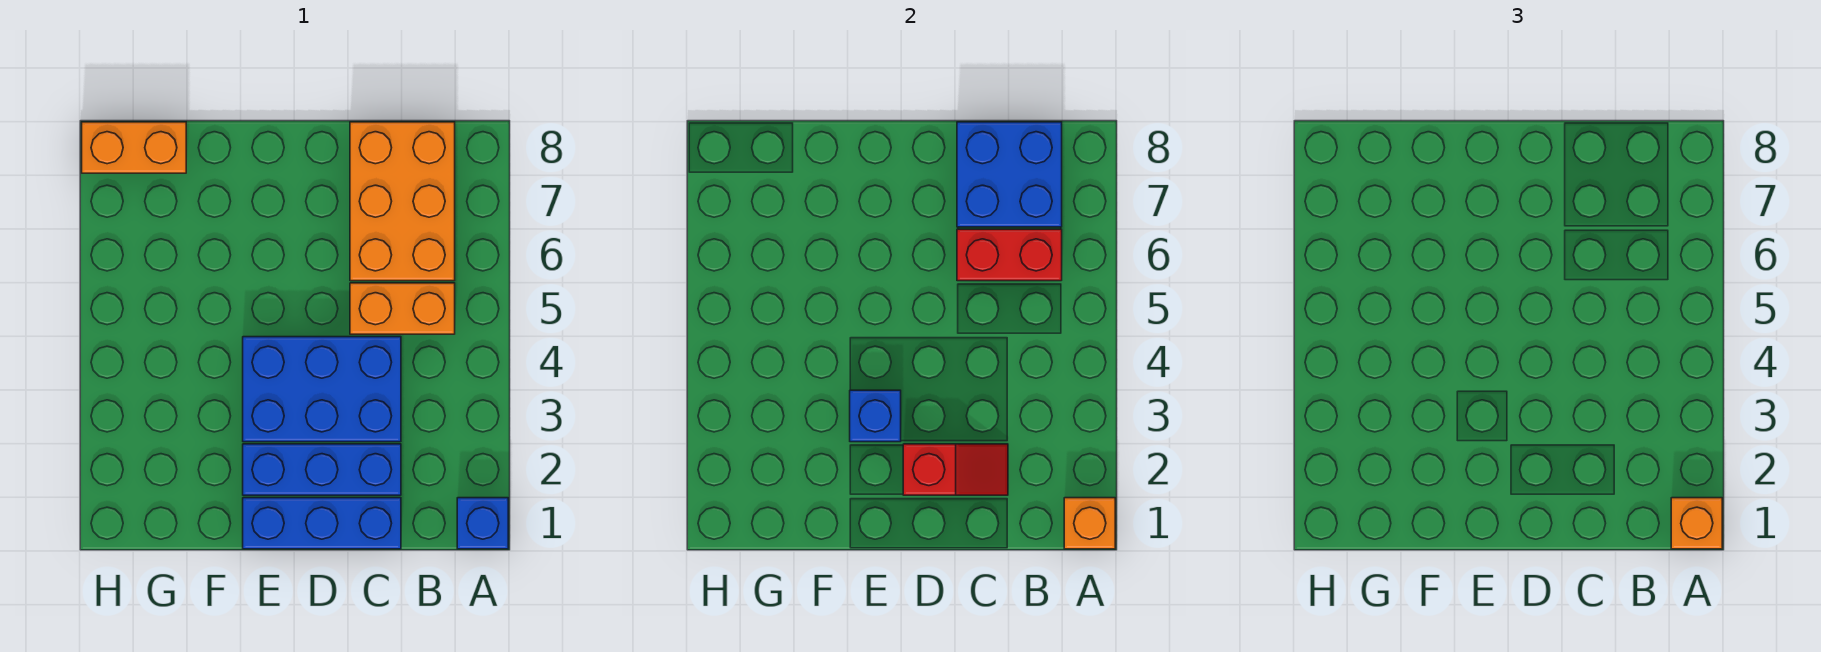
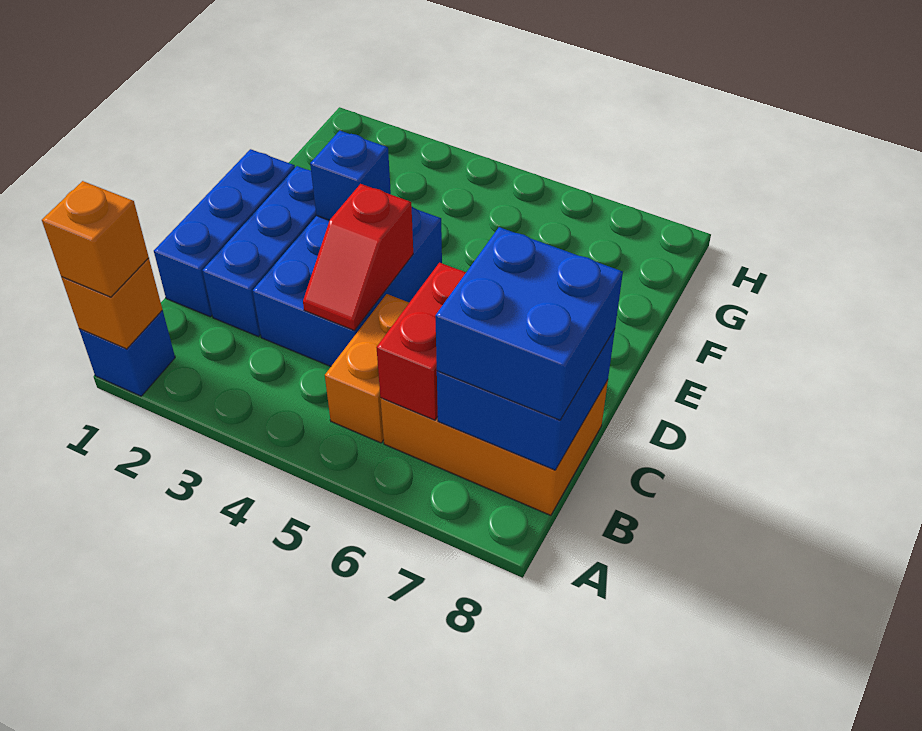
none -> blue 2x2 brick [435,227,623,420]
red 1x2 slope [903,444,1008,495] -> red 1x2 slope moved to [303,184,413,331]
orange 1x2 brick [82,122,186,173] -> none

